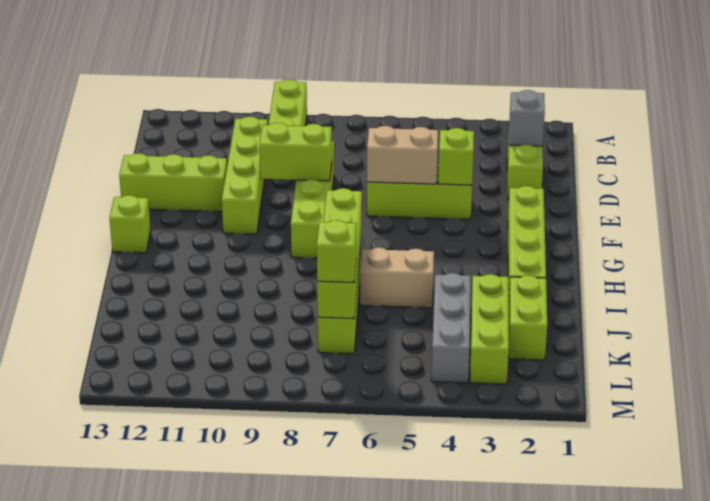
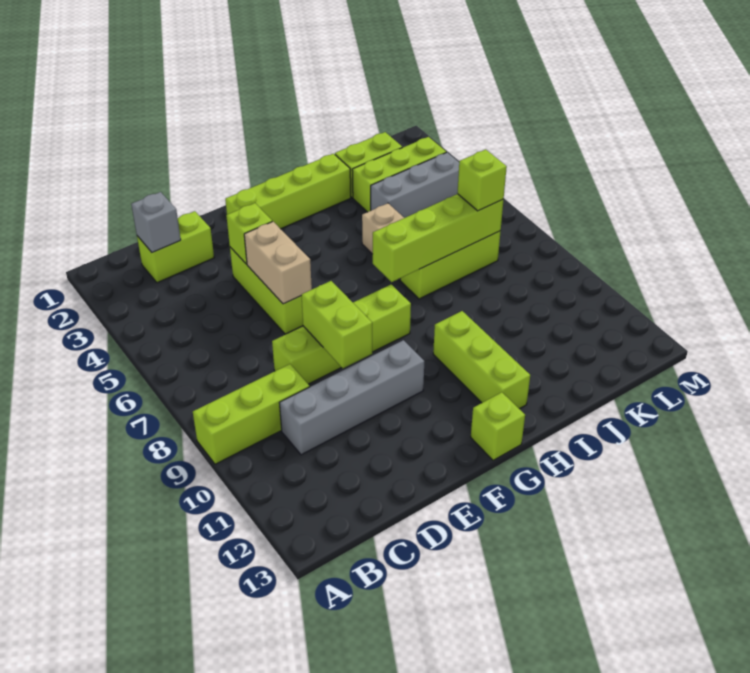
lime 1x4 brick [222,117,268,234] -> grey 1x4 brick [280,340,424,455]
lime 1x3 brick [119,153,227,212] -> lime 1x3 brick moved to [433,311,530,409]

